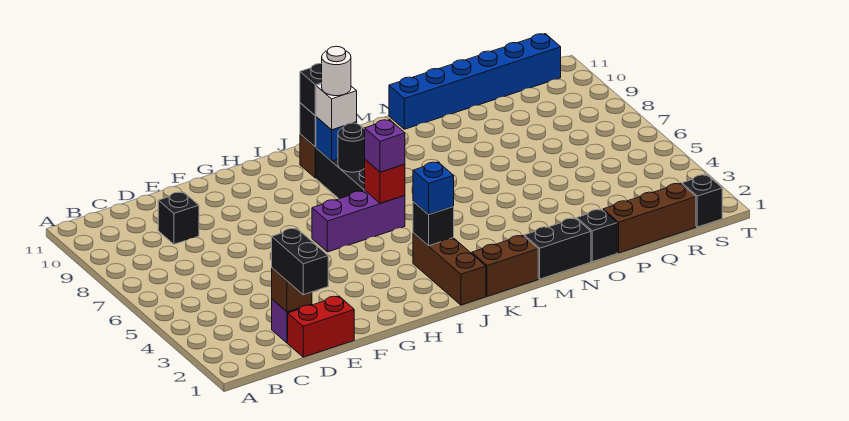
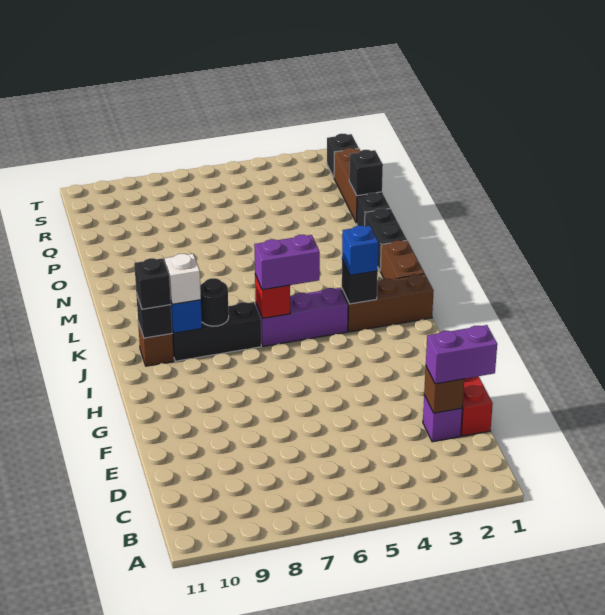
black 1x2 brick [272,228,328,295] -> purple 1x2 brick [426,325,497,384]
black 1x1 brick [158,192,199,244] -> black 1x1 brick moved to [349,150,383,196]
purple 1x3 brick [312,190,405,252] -> purple 1x3 brick turned to [256,288,348,346]
purple 1x1 brick [365,120,405,172] -> purple 1x2 brick [254,235,320,290]
white 1x1 round brick [322,46,351,96] -> none
blue 1x6 brick [389,34,561,129] -> none

